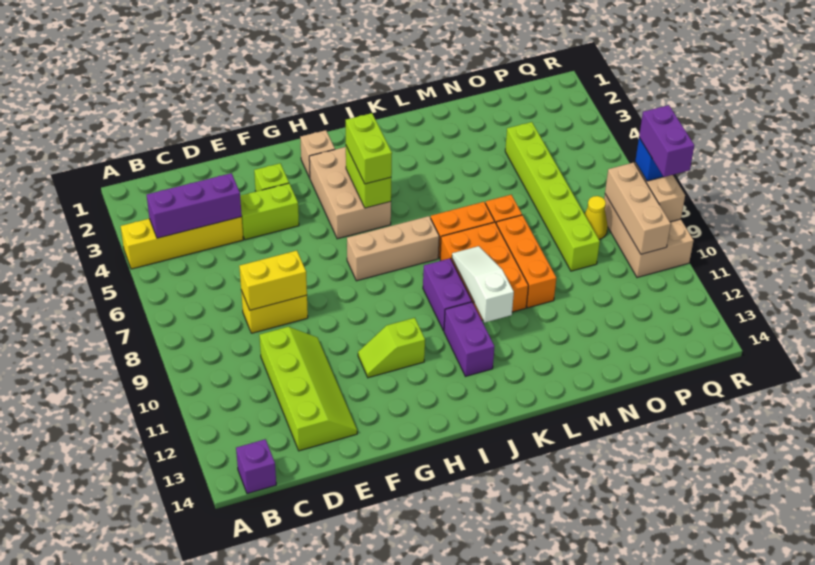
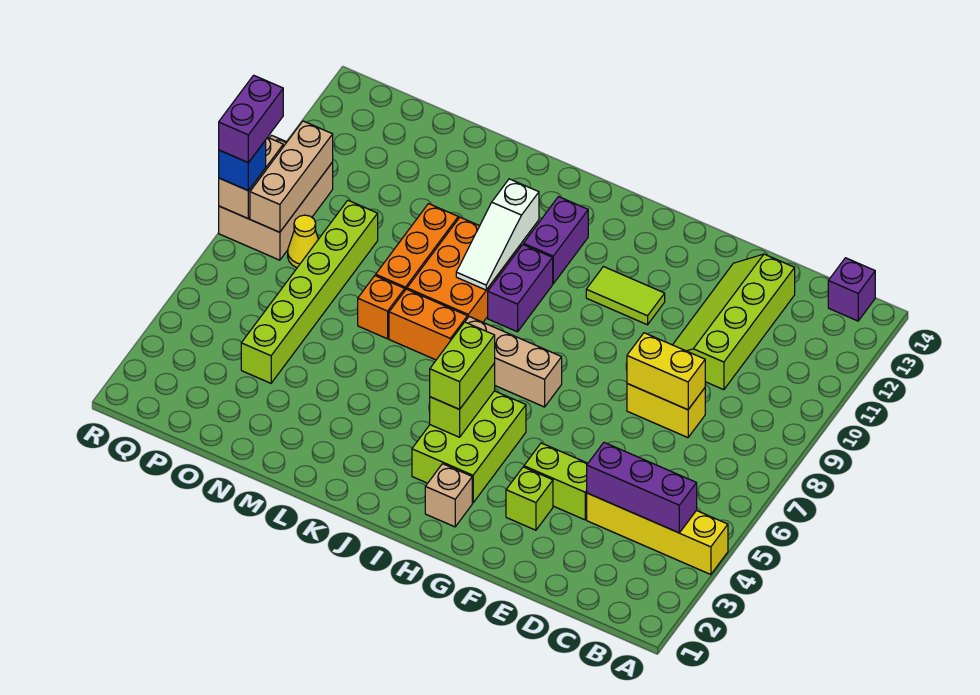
lime 1x2 slope [358,318,425,378] -> lime 1x2 tile [586,267,665,325]
tan 2x3 brick [309,147,391,239] -> lime 2x3 brick [412,391,526,503]

